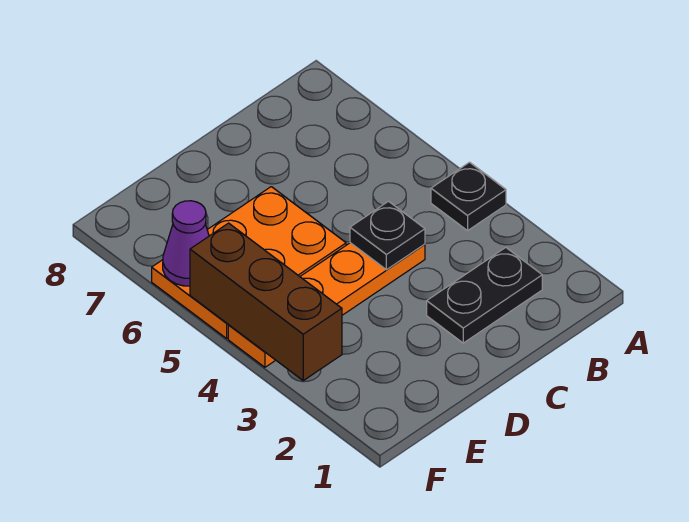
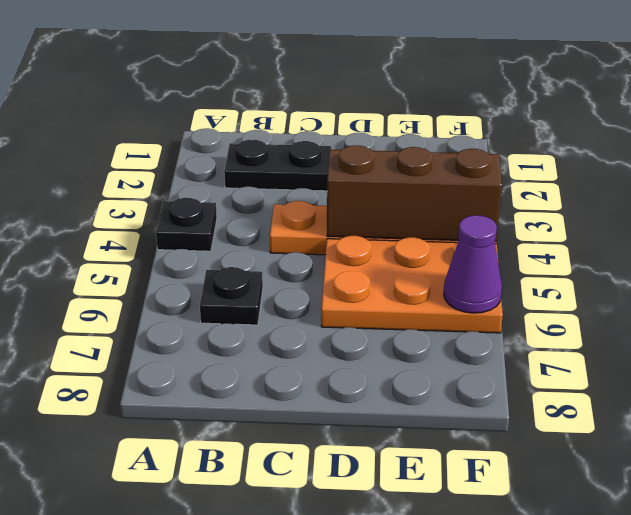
black 1x1 plate [350,201,425,270] -> black 1x1 plate moved to [200,267,263,325]
brown 1x3 brick [190,223,342,380] -> brown 1x3 brick turned to [327,145,502,242]

